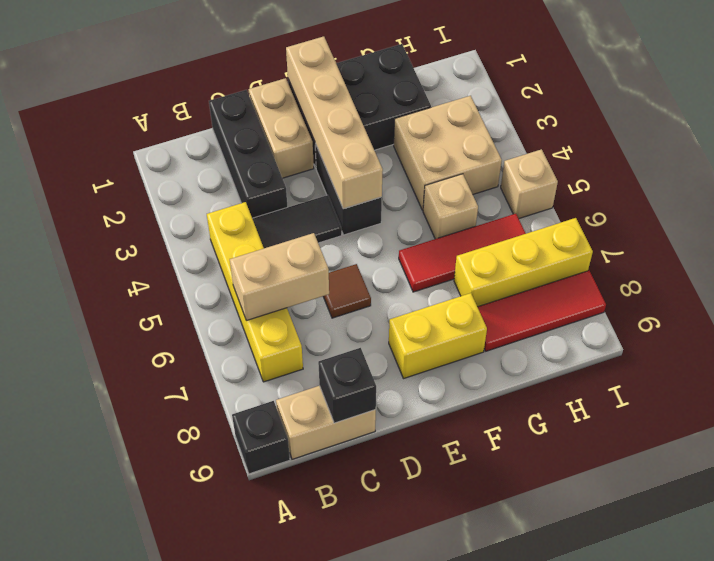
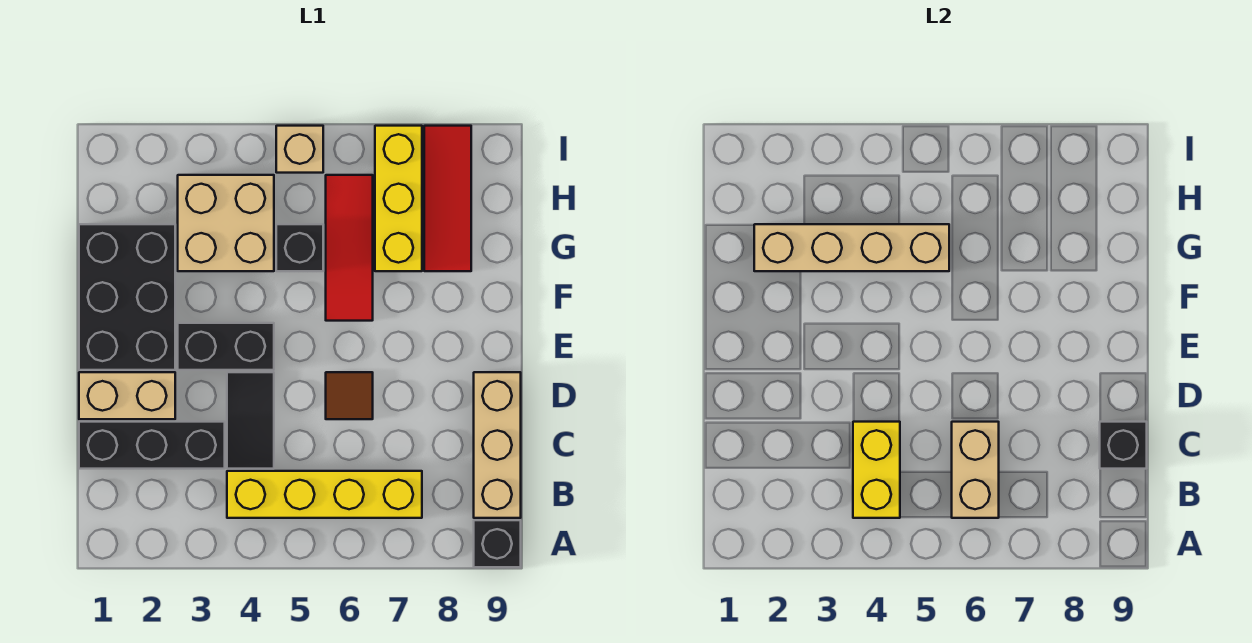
tan 1x2 brick [276,386,376,459] -> tan 1x3 brick [474,372,521,518]
tan 1x4 brick [286,36,383,209] -> tan 1x4 brick moved to [754,224,949,271]
yellow 1x2 brick [389,293,487,379] -> yellow 1x2 brick moved to [853,422,900,518]
tan 1x1 brick [423,174,478,239] -> black 1x1 brick [276,224,323,271]

